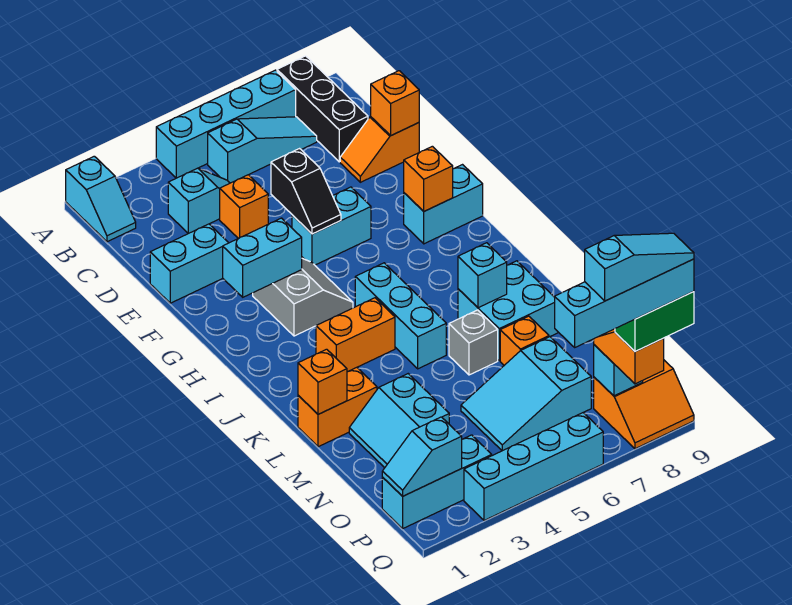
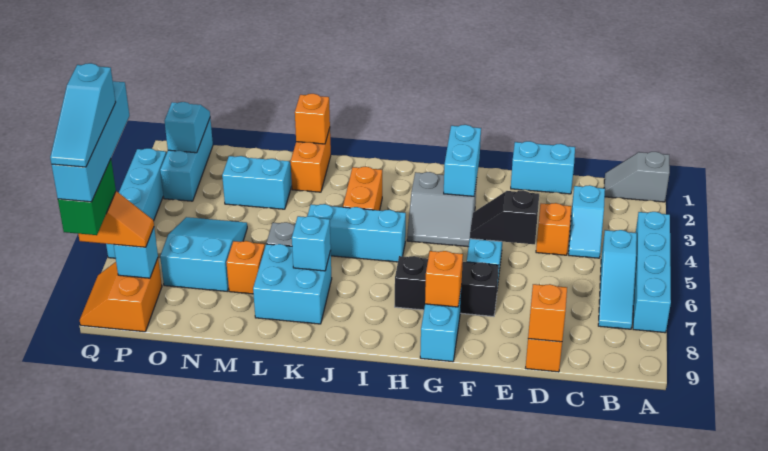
cyan 1x2 slope [66,156,136,242] -> grey 1x2 slope [604,152,670,202]
black 1x3 brick [277,56,368,162] -> black 1x3 brick moved to [395,256,499,316]
cyan 1x2 brick [150,224,228,303] -> cyan 1x2 brick turned to [511,141,575,194]

